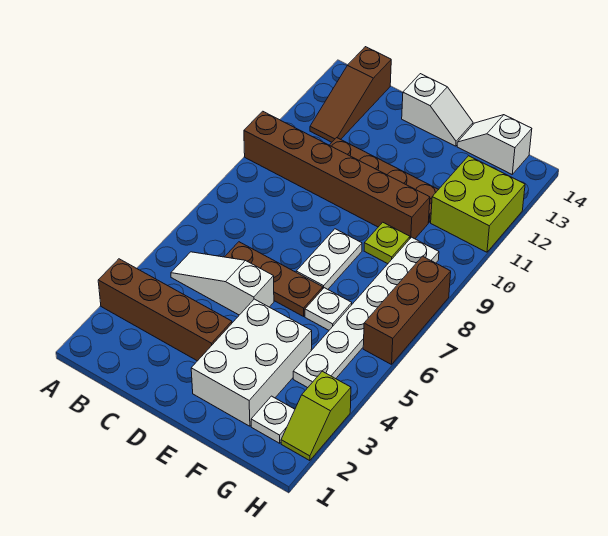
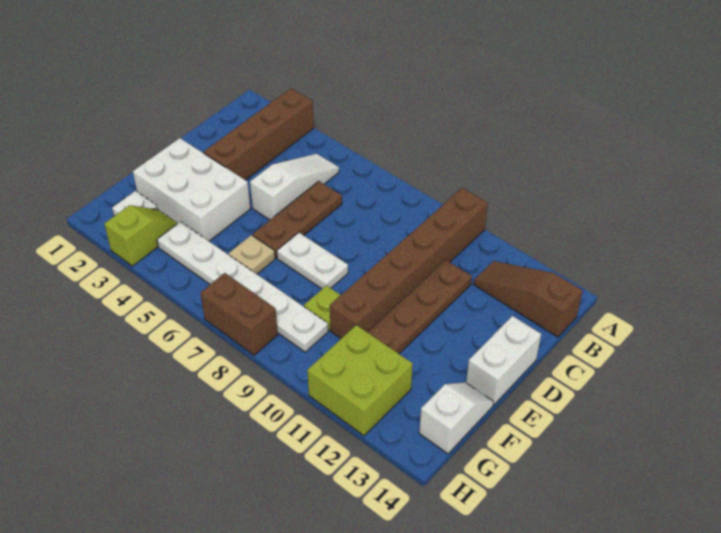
white 1x2 slope [402,74,473,146] -> white 1x2 brick [466,316,541,405]
white 1x1 plate [305,288,352,330] -> tan 1x1 plate [229,235,275,274]
lime 1x2 slope [281,371,351,461] -> lime 1x2 slope turned to [104,205,178,266]
brown 1x3 brick [363,256,451,365] -> brown 1x2 brick [200,273,278,355]

